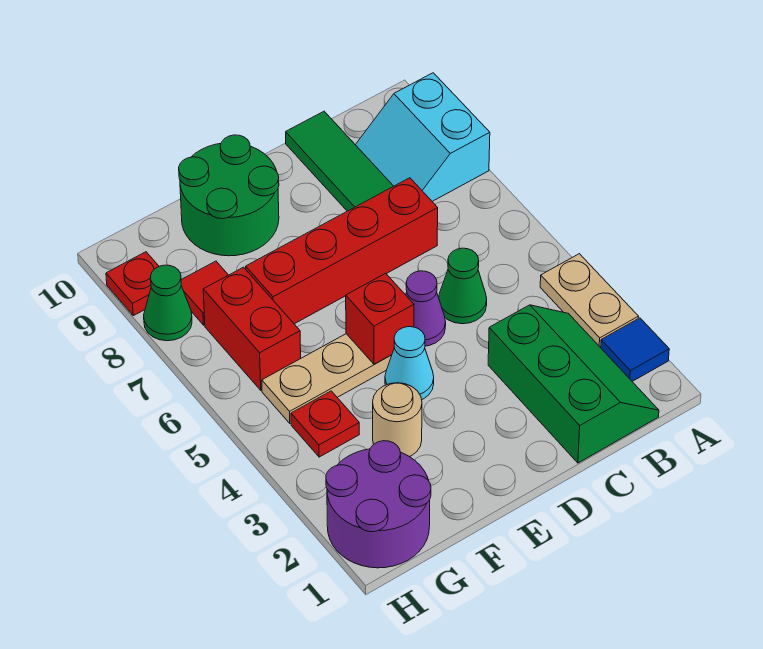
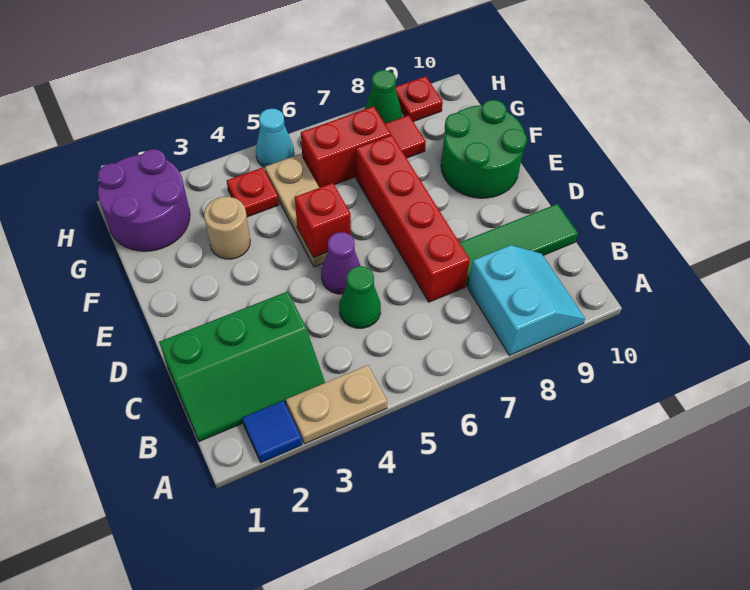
cyan 2x2 slope [356,73,490,201] -> cyan 2x2 slope turned to [468,245,585,355]
cyan 1x1 cone [385,327,434,399] -> cyan 1x1 cone moved to [256,109,294,168]

